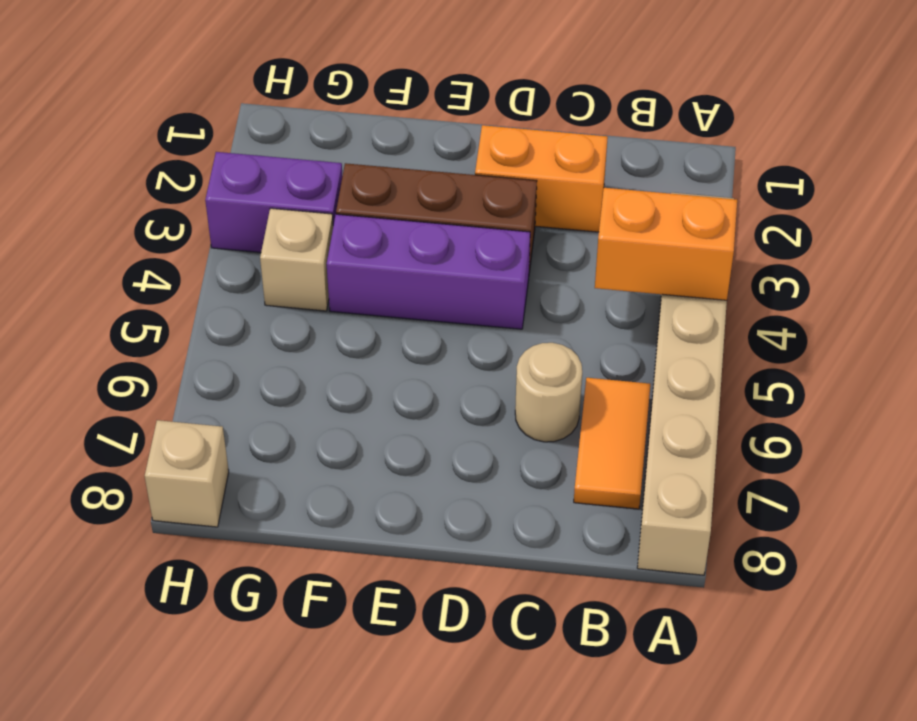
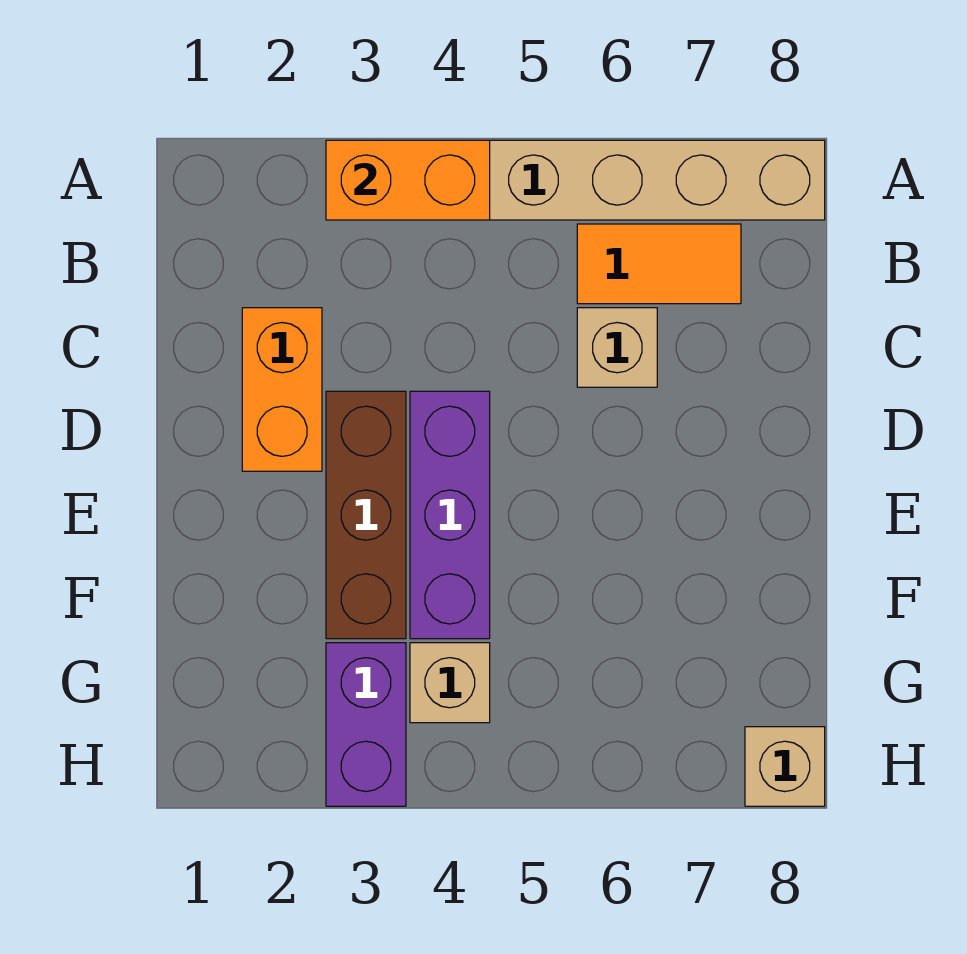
orange 1x2 brick [595,188,737,300] -> orange 1x2 brick turned to [326,140,490,220]
tan 1x1 round brick [515,343,582,442] -> tan 1x1 brick [577,308,657,387]

